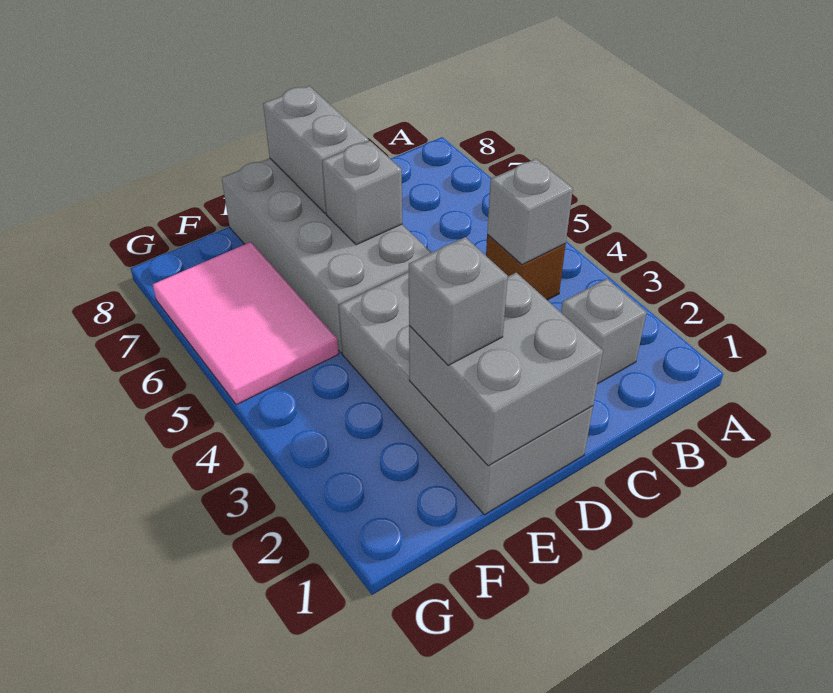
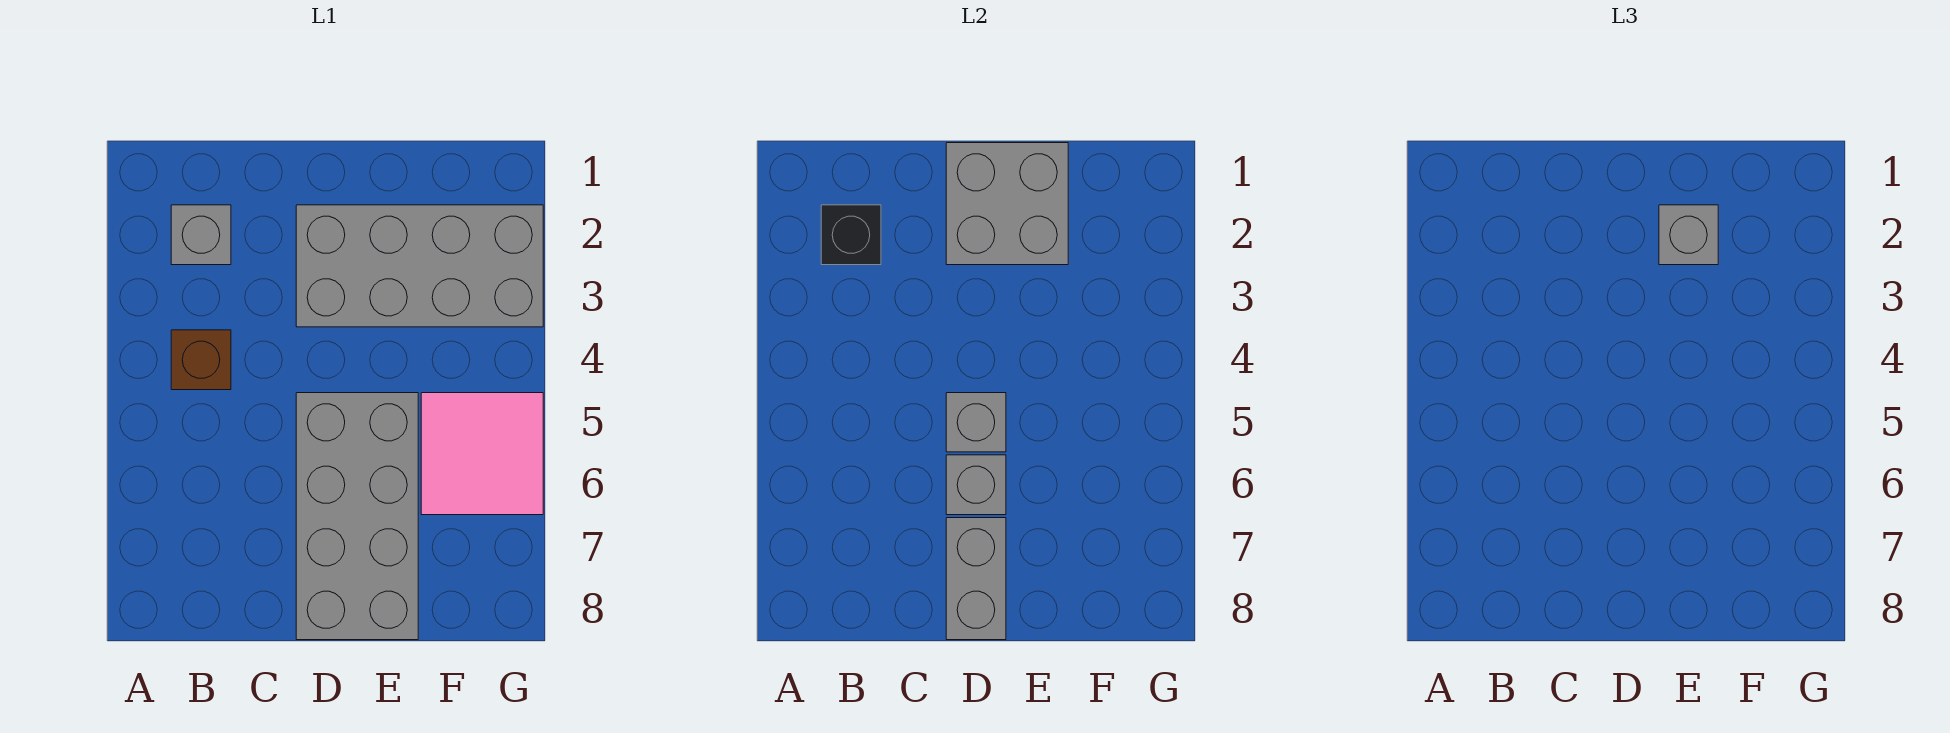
none -> black 1x1 brick [821,205,881,265]
grey 1x1 brick [487,159,573,265] -> grey 1x1 brick moved to [946,393,1006,452]
grey 2x4 brick [339,272,593,515] -> grey 2x4 brick turned to [296,205,543,327]
pink 2x3 tile [153,242,338,405] -> pink 2x2 tile [421,393,543,515]

